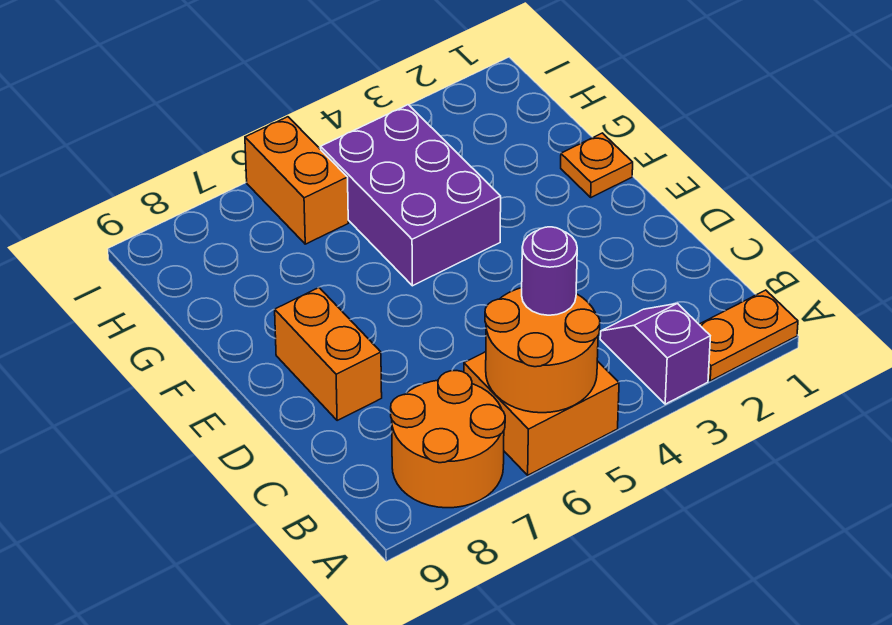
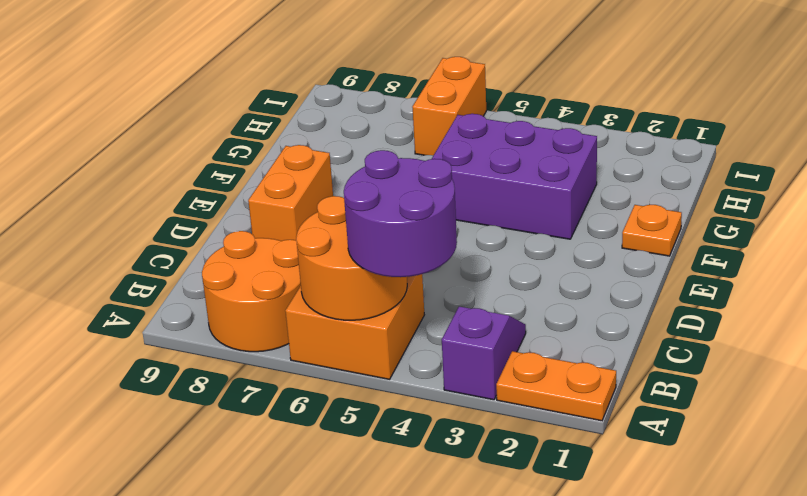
purple 1x1 round brick [522,227,577,315] -> purple 2x2 round brick [344,150,457,277]
purple 2x3 brick [321,105,501,286] -> purple 2x3 brick turned to [432,114,597,239]

